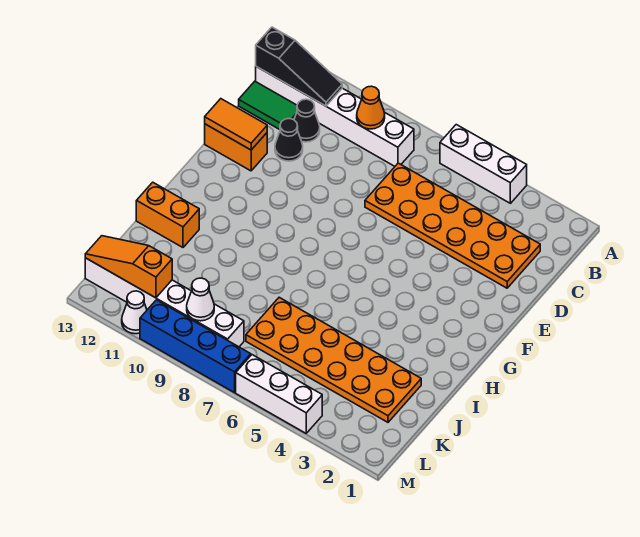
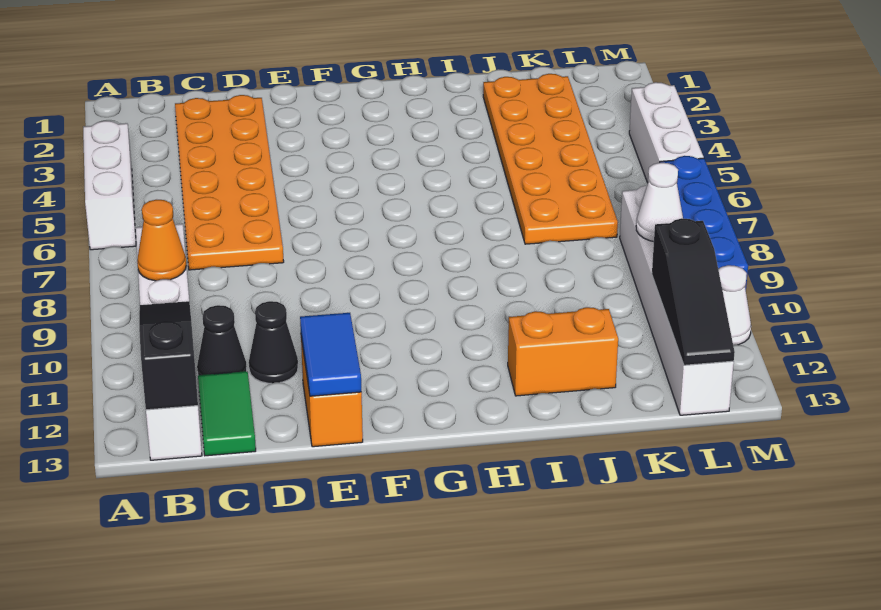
orange 1x2 tile [205,99,267,150] -> blue 1x2 tile [300,313,361,396]
orange 1x2 brick [136,182,199,247] -> orange 1x2 brick turned to [508,307,618,396]
orange 1x3 slope [85,236,172,298] -> black 1x3 slope [652,218,735,365]

